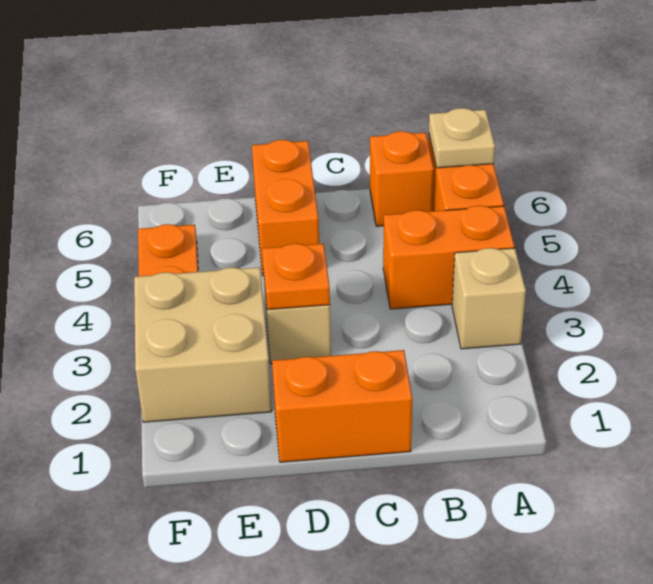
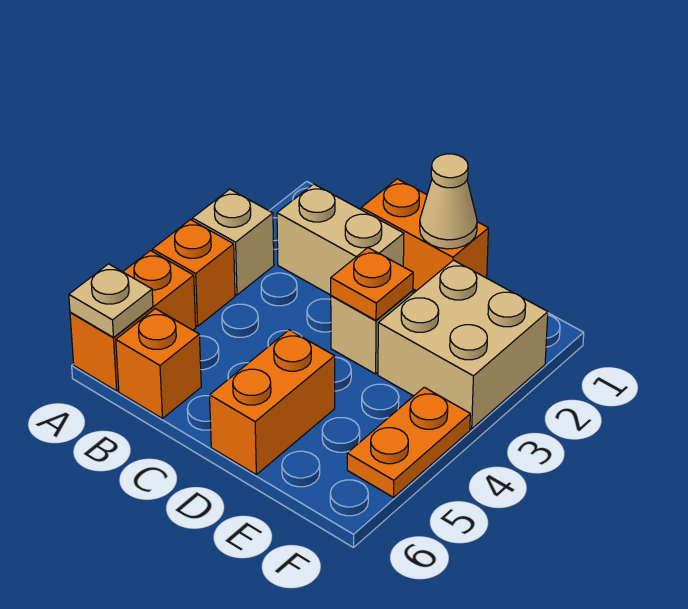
orange 1x2 brick [383,205,515,309] -> orange 1x1 brick [152,220,235,326]
none -> tan 1x2 brick [277,184,404,295]
none -> tan 1x1 cone [420,154,477,249]

